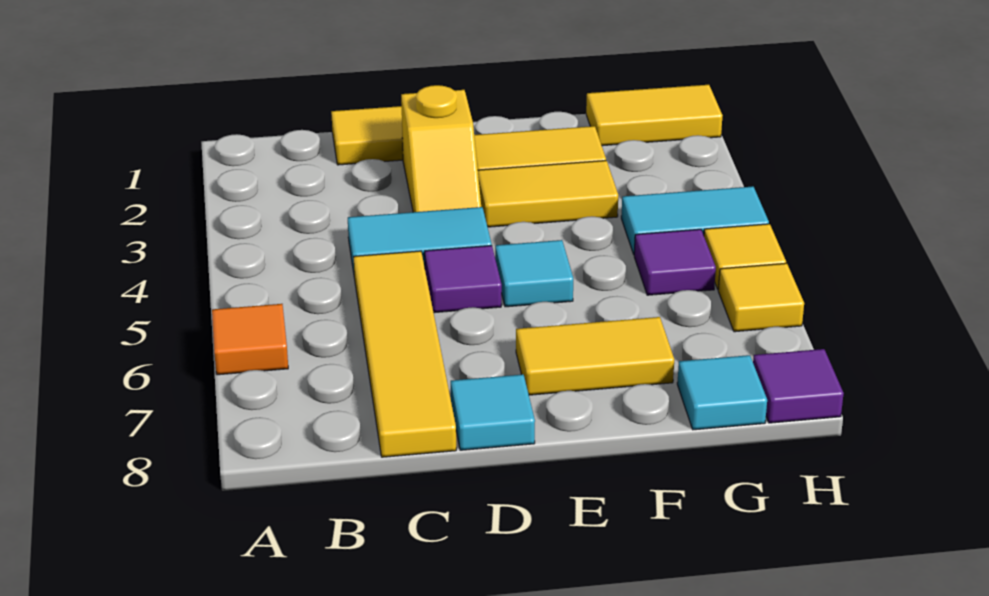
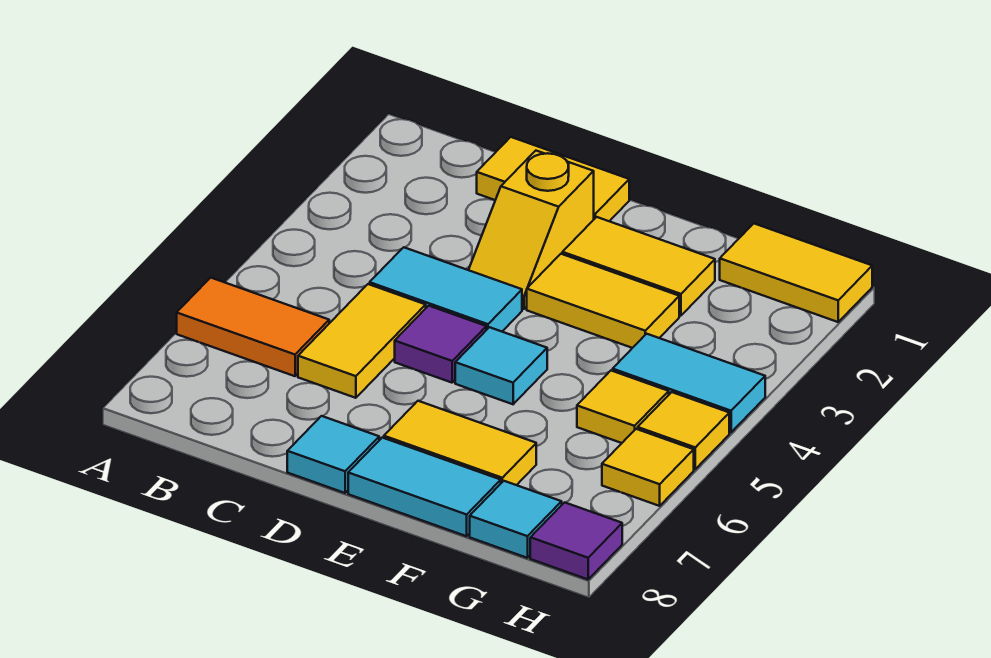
orange 1x1 tile [212,304,288,375] -> orange 1x2 tile [177,278,329,376]
yellow 1x4 tile [354,251,456,457] -> yellow 1x2 tile [298,284,426,398]
none -> cyan 1x2 tile [348,438,501,536]
purple 1x1 tile [634,229,716,295] -> yellow 1x1 tile [577,371,669,443]

